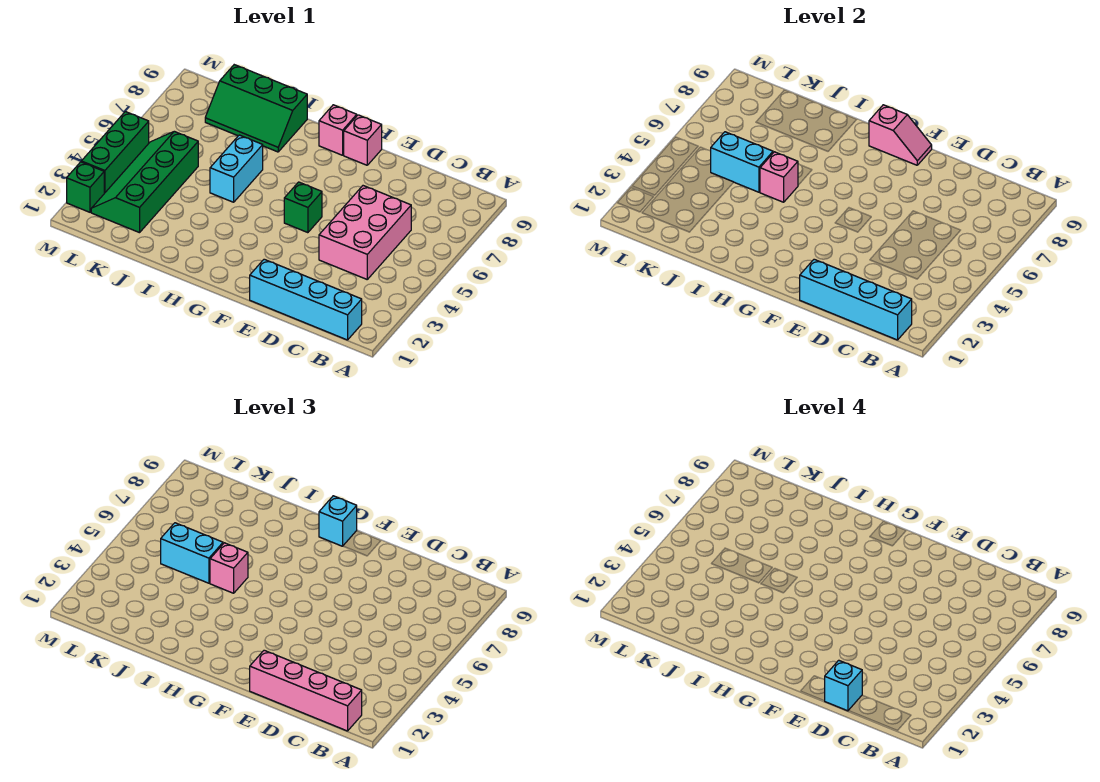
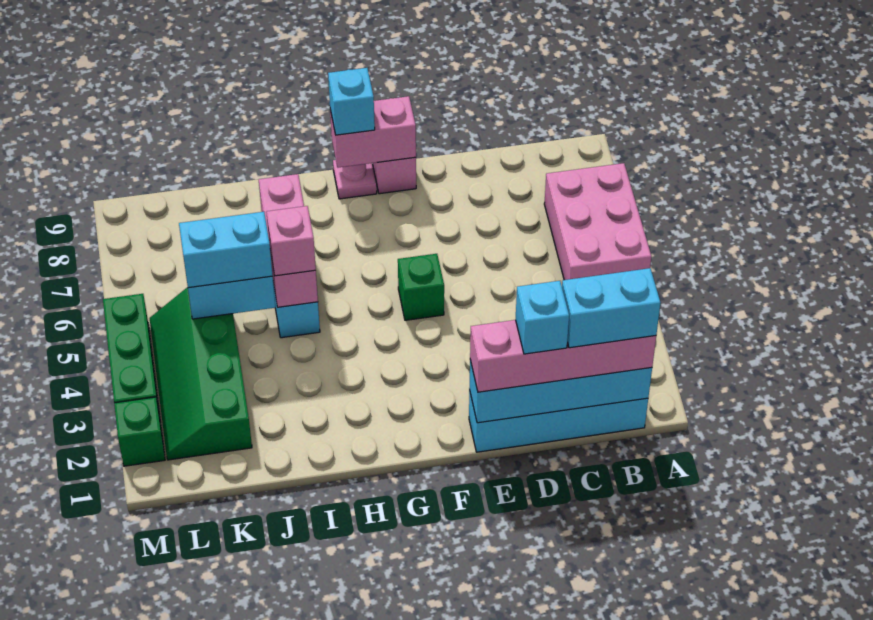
none -> cyan 1x2 brick [562,268,660,348]
pink 2x3 brick [319,186,411,279] -> pink 2x3 brick moved to [544,163,651,280]
pink 1x2 slope [869,105,932,165] -> pink 1x2 brick [330,96,416,168]
pink 1x1 brick [319,105,357,155] -> pink 1x1 plate [333,160,377,199]
pink 1x1 brick [760,152,798,202] -> pink 1x3 brick [259,174,318,307]
green 2x3 slope [205,65,307,152] -> none

